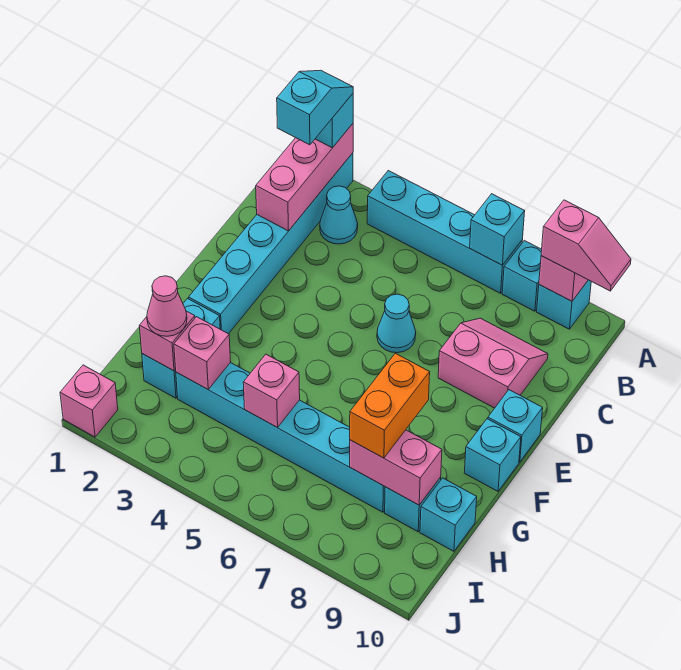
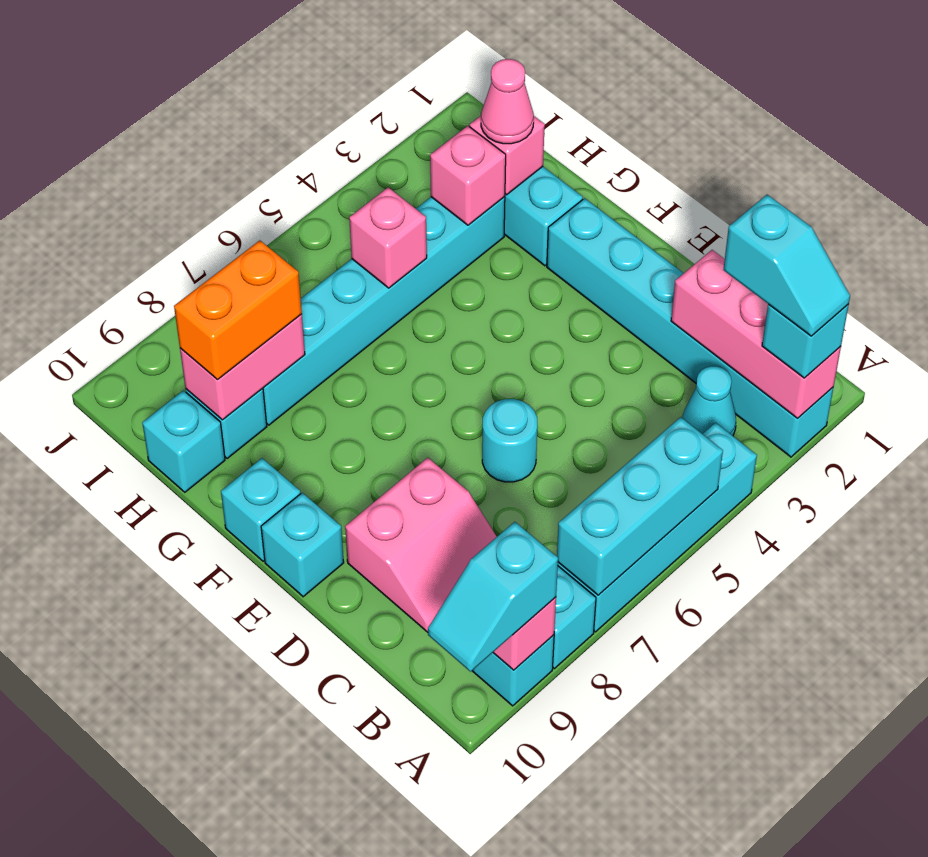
cyan 1x1 brick [470,194,525,265] -> cyan 1x3 brick [557,417,723,595]
pink 1x2 slope [541,200,631,291] -> cyan 1x2 slope [428,522,558,672]
cyan 1x1 cone [377,294,416,353] -> cyan 1x1 round brick [482,399,537,482]
orange 1x2 brick [350,353,430,458] -> orange 1x2 brick turned to [174,240,302,379]
pink 1x1 brick [60,365,118,437] -> none

